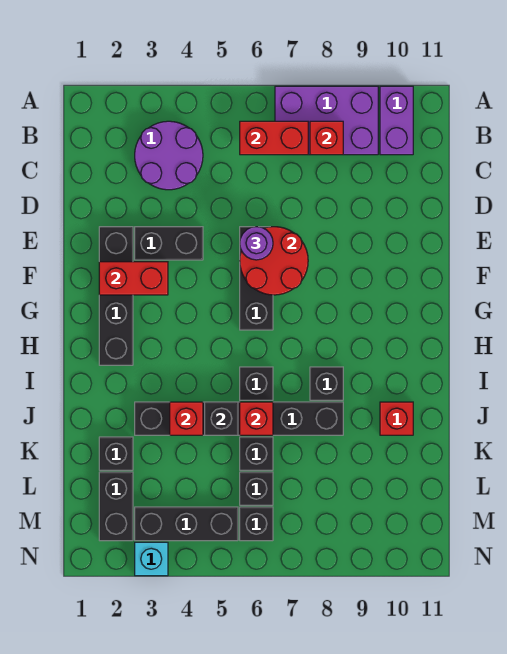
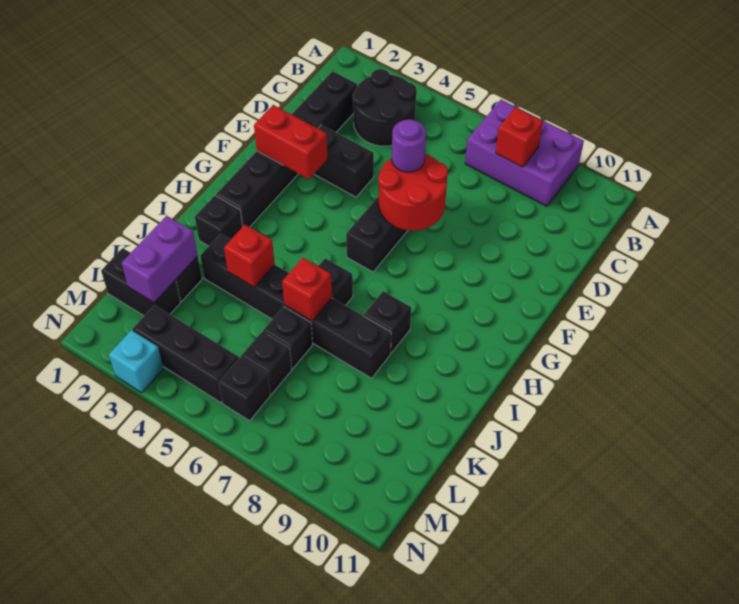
purple 1x2 brick [380,86,413,155] -> purple 1x2 brick moved to [121,216,198,302]
purple 2x2 round brick [135,121,203,190] -> black 2x2 round brick [353,69,417,146]
red 1x2 brick [240,121,308,155] -> none
black 1x4 brick [99,227,133,365] -> black 1x6 brick [216,71,357,227]
black 1x1 brick [205,402,238,435] -> black 1x1 brick moved to [195,196,243,246]
red 1x1 brick [380,402,413,435] -> none
black 1x2 brick [99,472,133,541] -> black 1x2 brick turned to [101,248,181,316]

